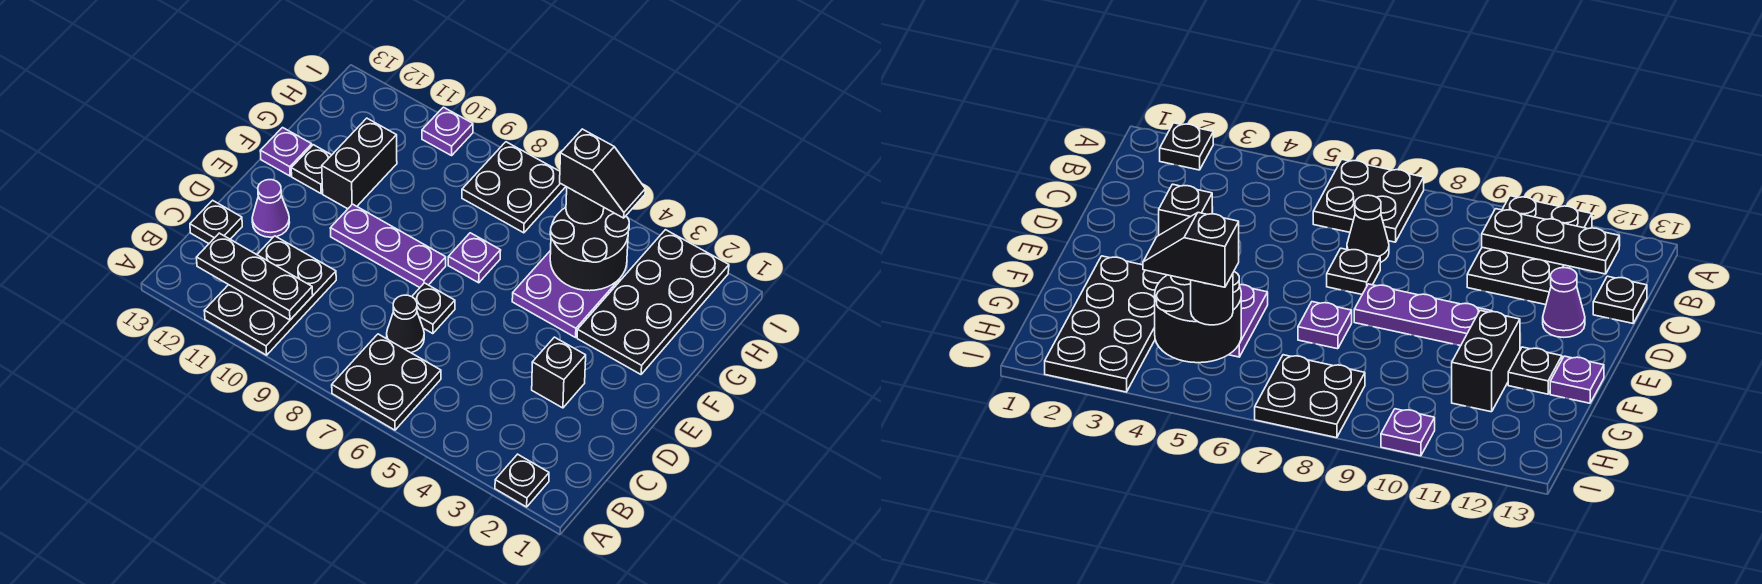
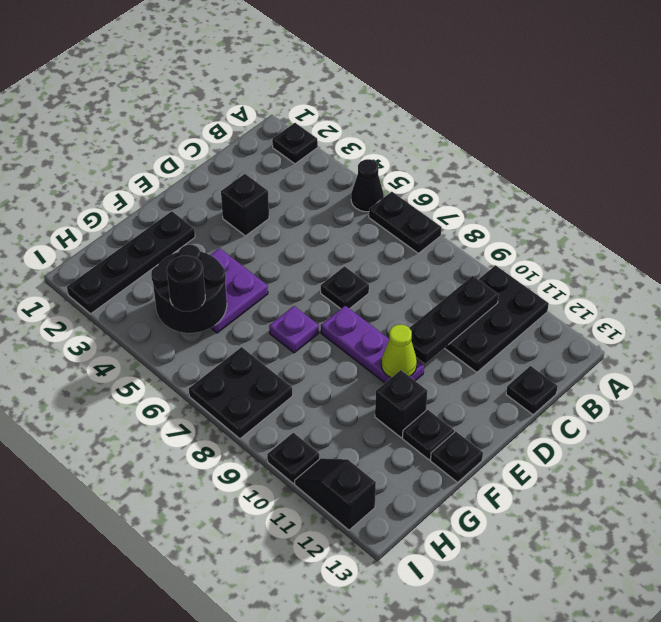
black 2x2 plate [332,334,441,430] -> black 1x2 plate [369,192,442,253]
black 1x3 plate [197,233,313,320] -> black 1x3 plate turned to [410,276,499,364]
black 1x1 cone [387,295,424,353] -> black 1x1 cone moved to [351,159,384,212]
purple 1x1 cone [252,180,290,237] -> none
none -> lime 1x1 cone [381,325,417,378]
black 2x4 plate [577,230,729,374] -> black 1x4 plate [67,211,195,314]
black 1x2 brick [322,118,397,209] -> black 1x1 brick [375,370,427,438]
purple 1x1 plate [260,128,312,176] -> black 1x1 plate [431,431,483,482]
black 1x2 slope [560,129,645,218] -> black 1x2 slope moved to [295,458,376,530]
purple 1x1 plate [422,107,473,156] -> black 1x1 plate [267,433,319,484]

